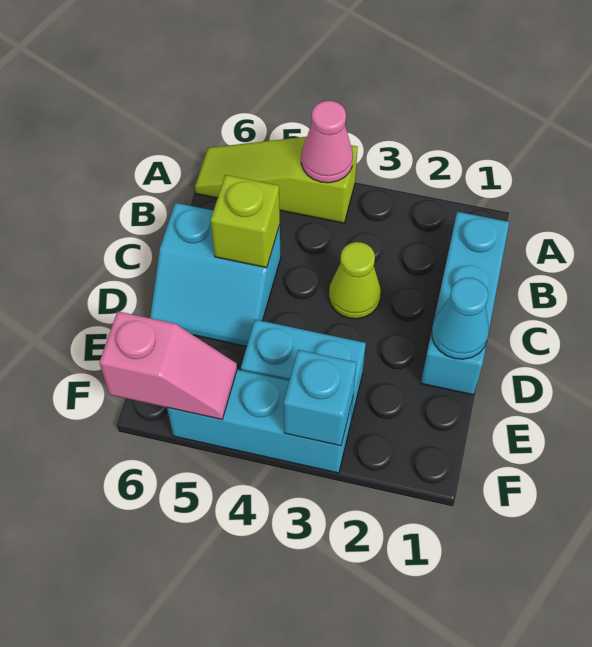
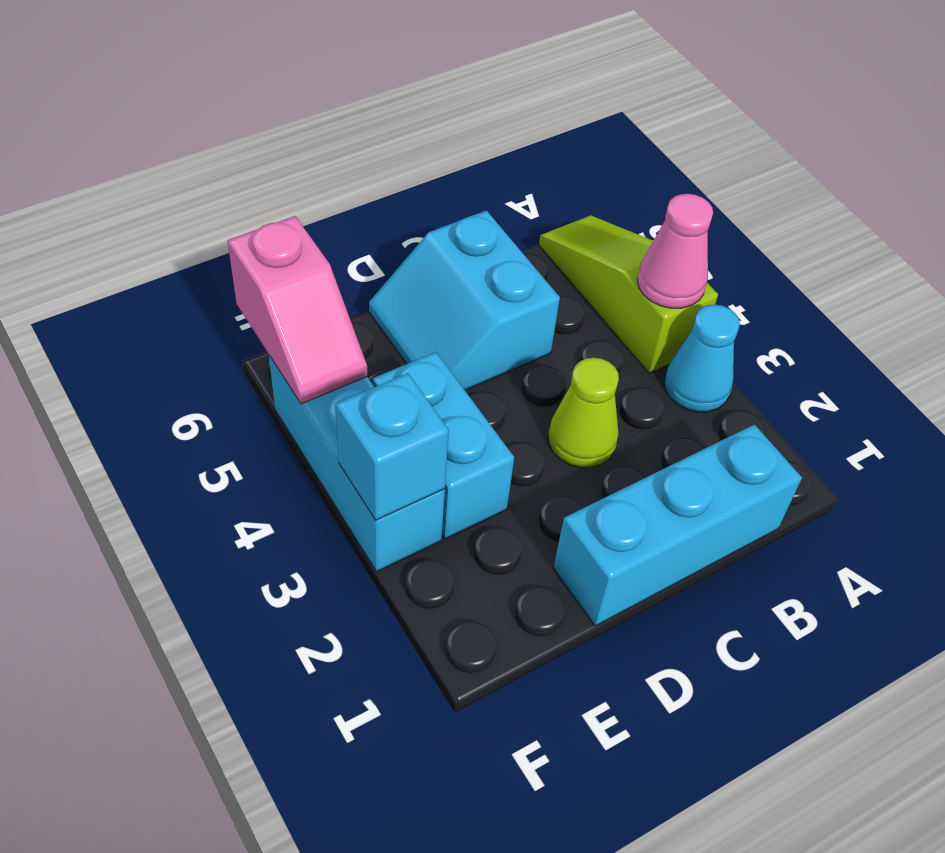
lime 1x1 brick [211,175,280,268] -> none
cyan 1x1 cone [432,278,489,359] -> cyan 1x1 cone moved to [664,304,740,412]

